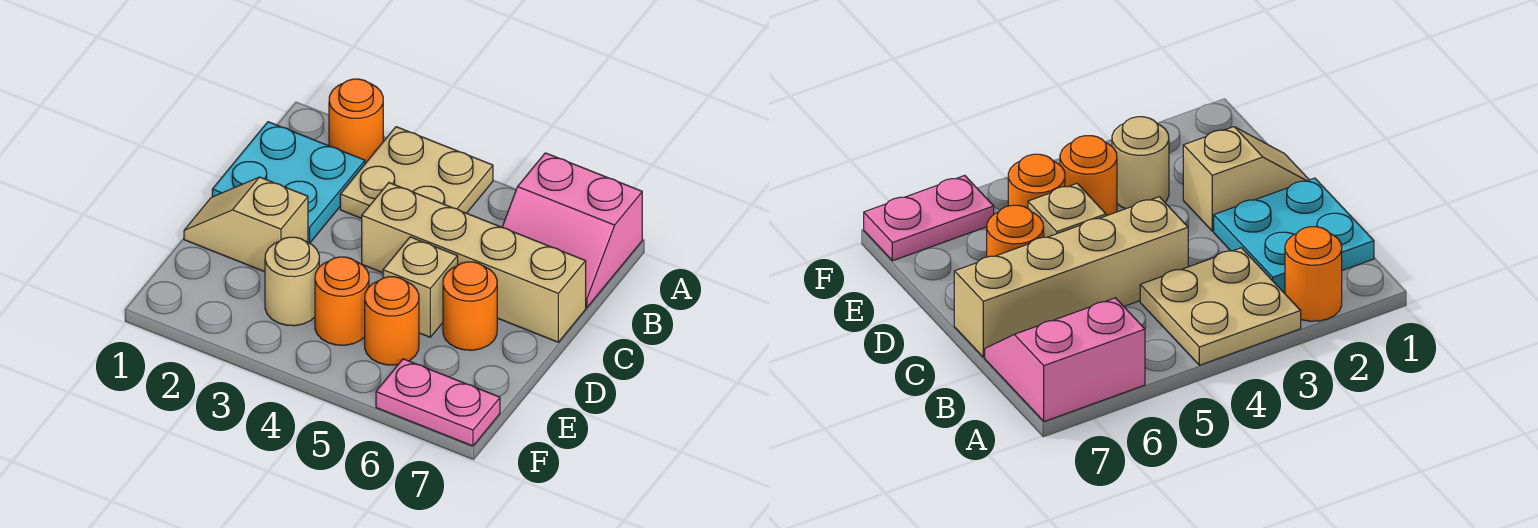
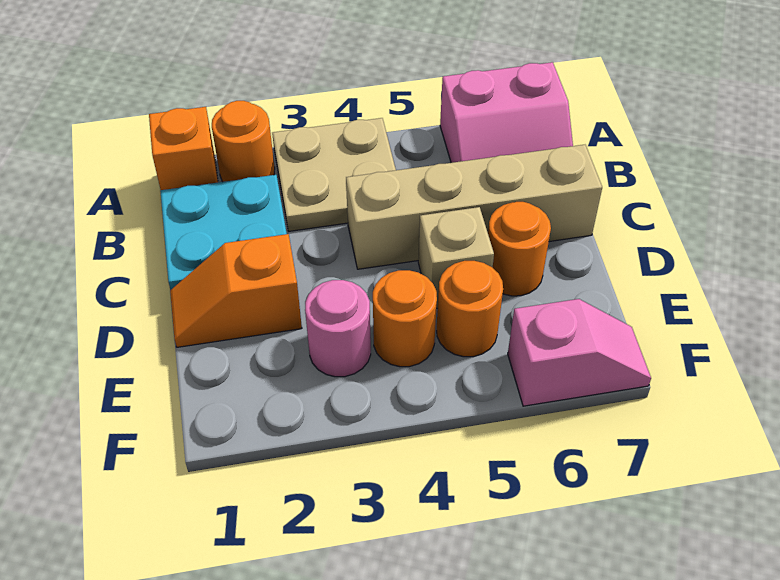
none -> orange 1x1 brick [149,107,218,190]
tan 1x2 slope [184,177,308,272] -> orange 1x2 slope [170,234,302,347]
tan 1x1 round brick [265,237,319,326] -> pink 1x1 round brick [305,280,371,377]
pink 1x2 plate [376,359,500,446] -> pink 1x2 slope [508,299,651,406]

